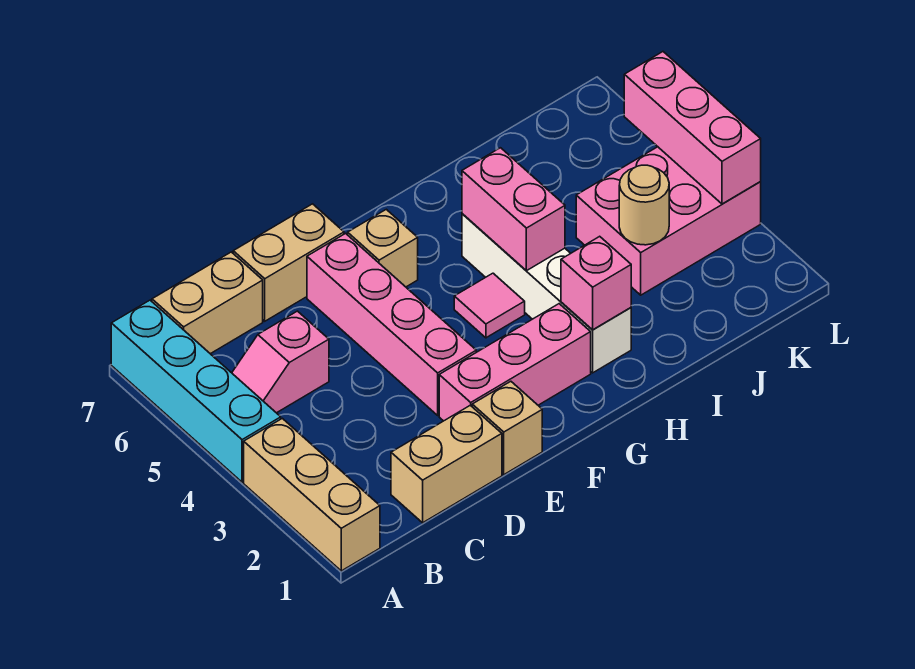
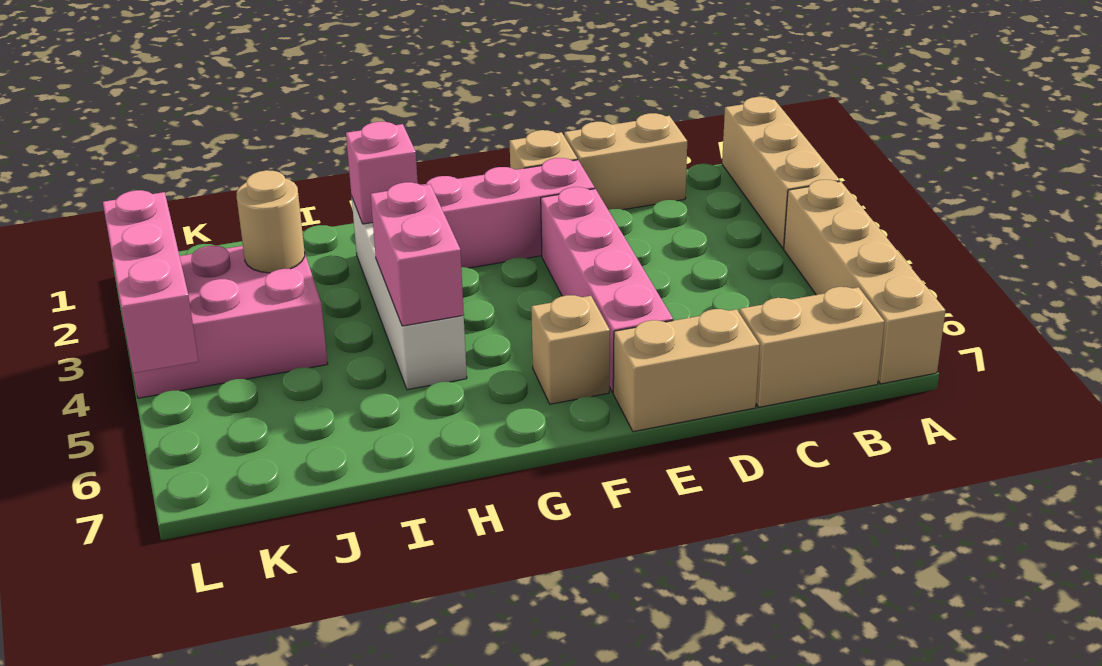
cyan 1x4 brick [111,300,281,482] -> tan 1x4 brick [784,180,946,384]
pink 1x2 slope [232,311,329,413] -> none
pink 1x1 tile [454,273,525,338] -> none

